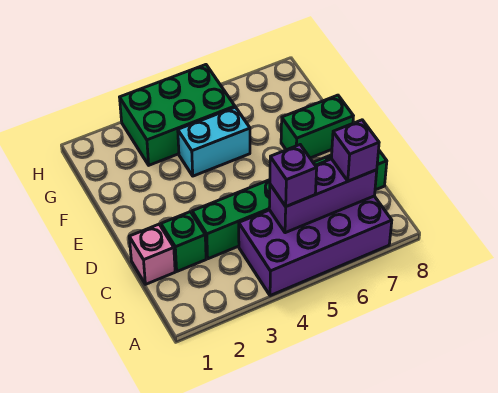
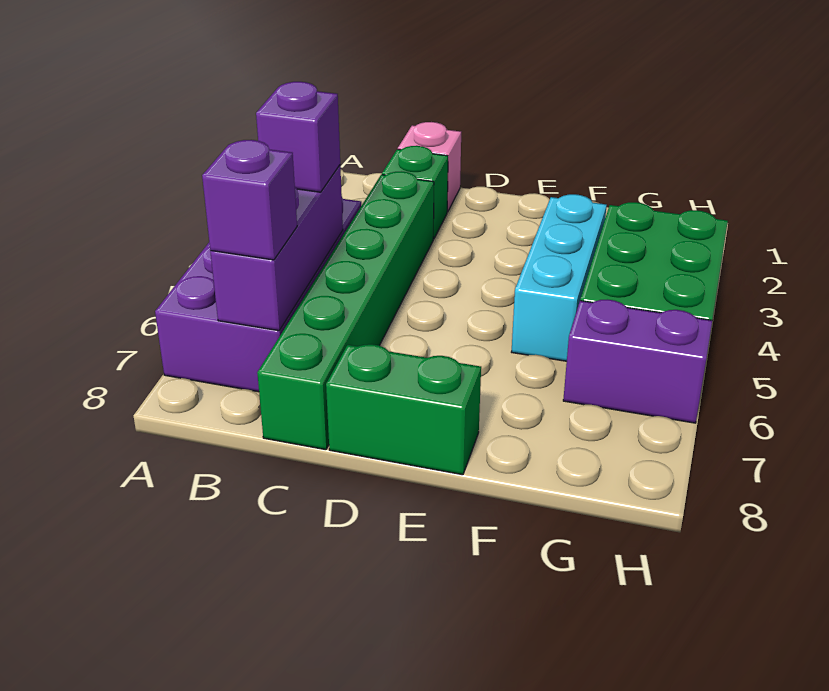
green 1x2 brick [281,95,353,158] -> green 1x2 brick turned to [326,344,481,475]
cyan 1x2 brick [178,107,250,176] -> cyan 1x3 brick [512,194,607,361]
none -> purple 1x2 brick [563,299,712,423]

